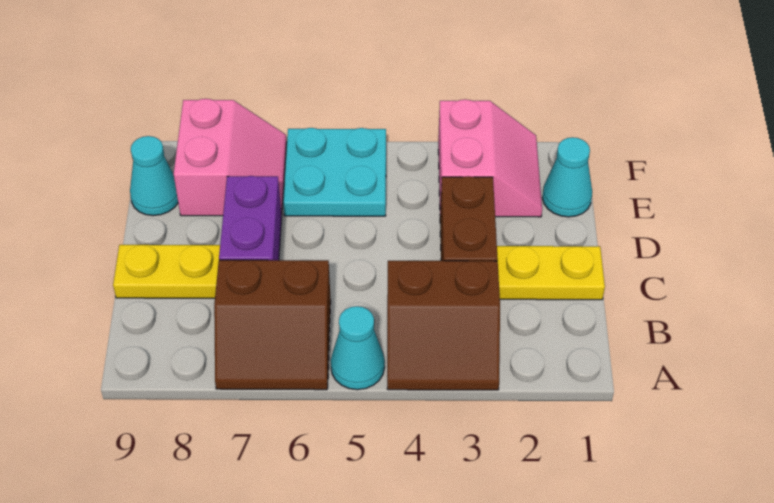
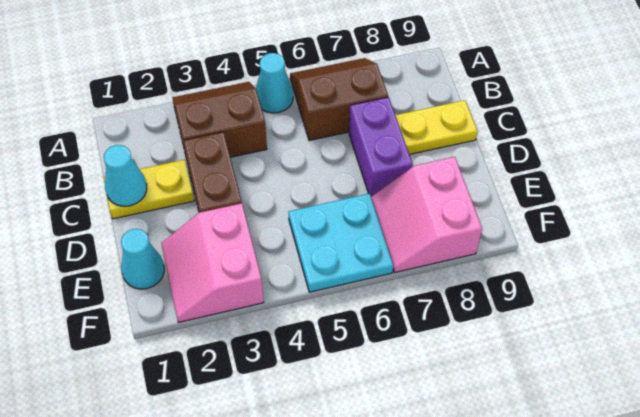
cyan 1x1 cone [130,136,178,216] -> cyan 1x1 cone moved to [104,145,147,206]

